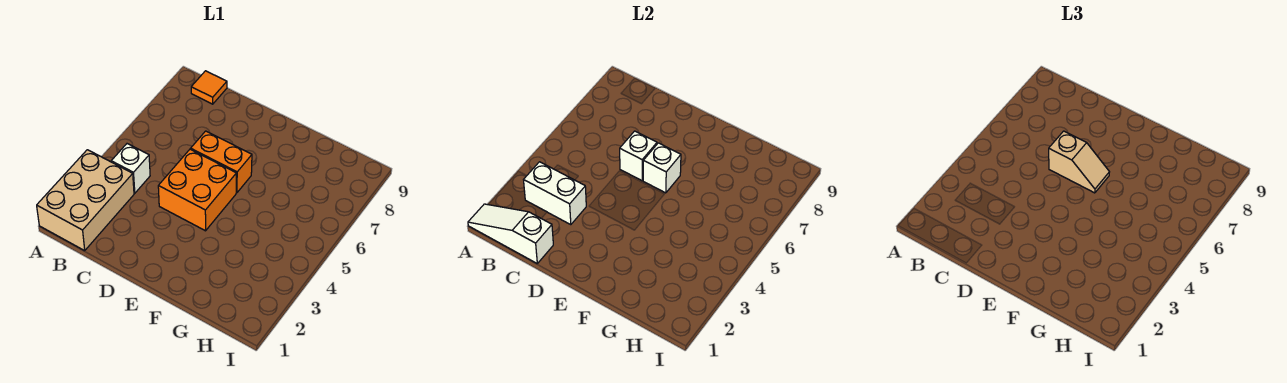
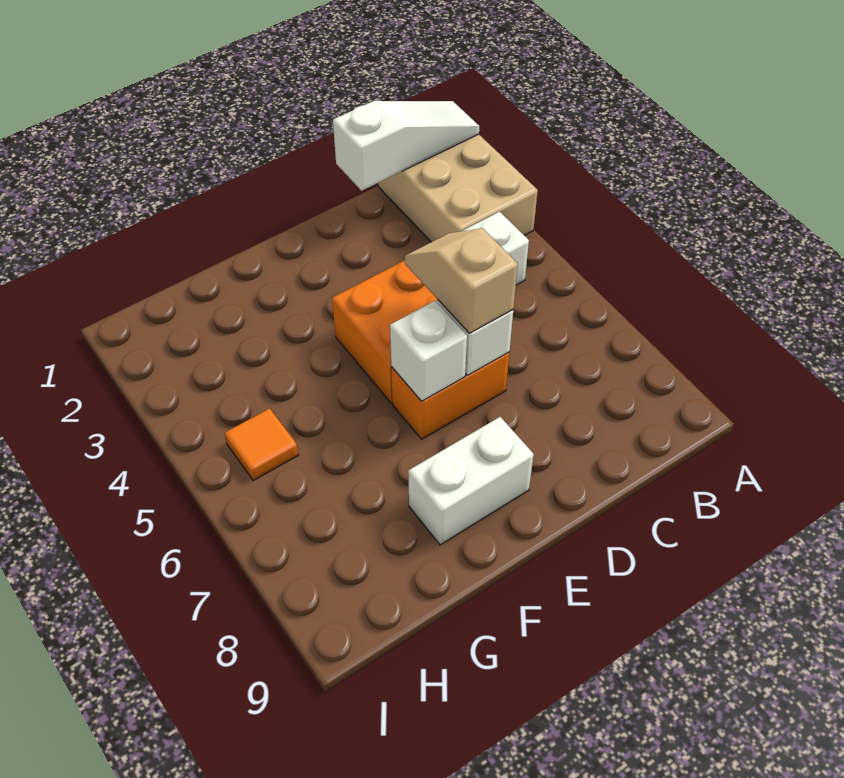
white 1x2 brick [524,162,586,225] -> white 1x2 brick moved to [408,417,534,545]
orange 1x1 tile [191,71,227,104] -> orange 1x1 tile moved to [225,409,298,481]
tan 1x2 slope [1049,131,1109,193] -> tan 1x2 slope turned to [405,228,518,333]

